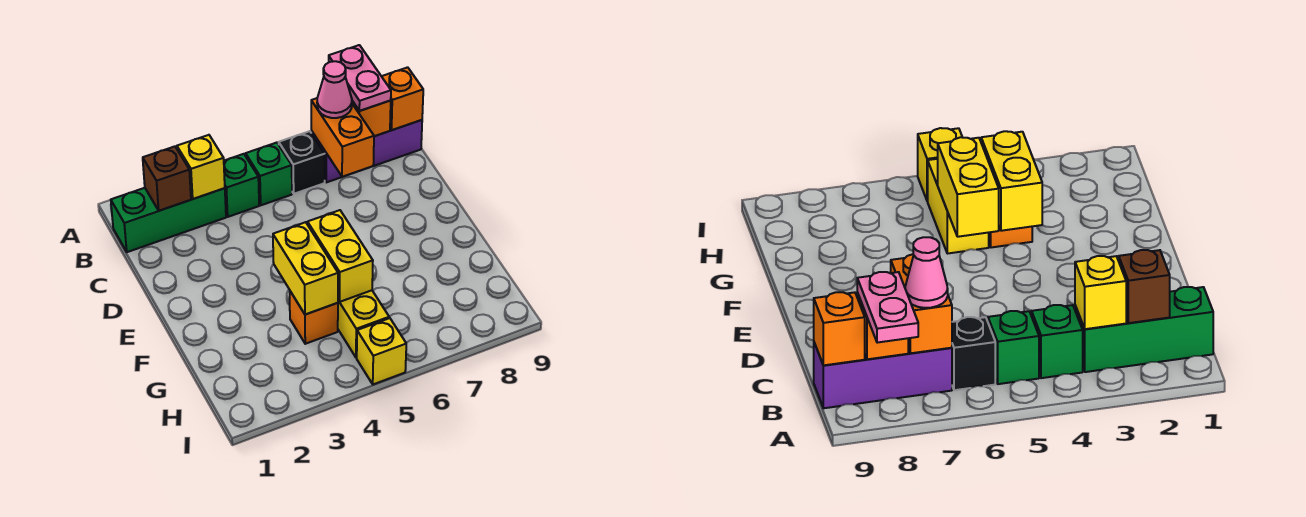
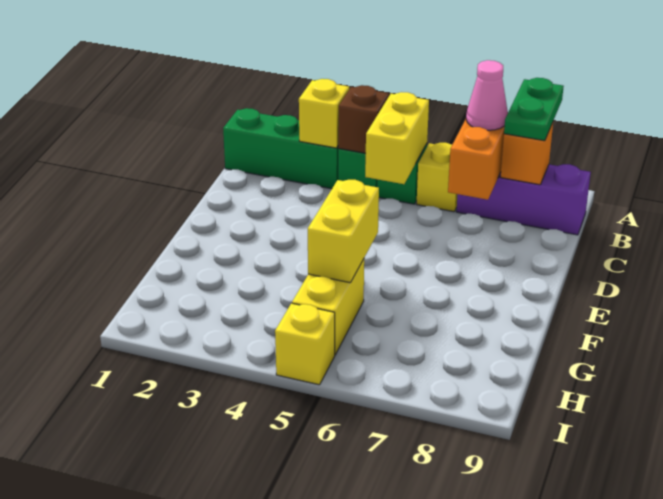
pink 1x2 plate [329,45,391,111] -> green 1x2 plate [504,78,564,141]
brown 1x1 brick [143,146,191,211] -> brown 1x1 brick moved to [338,85,389,153]
black 1x1 brick [279,131,325,194] -> yellow 1x1 brick [417,143,458,212]
orange 1x1 brick [382,67,423,130] -> none
yellow 1x2 brick [273,222,338,315] -> yellow 1x2 brick moved to [365,92,429,184]
orange 1x1 brick [290,291,338,344] -> none

